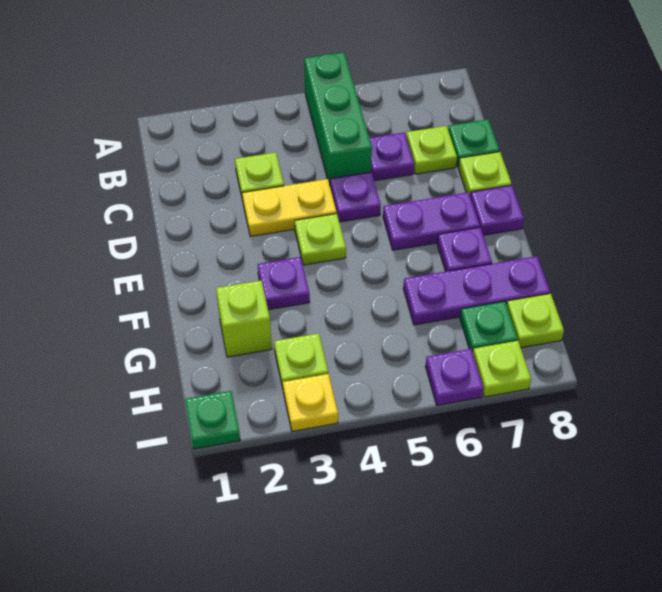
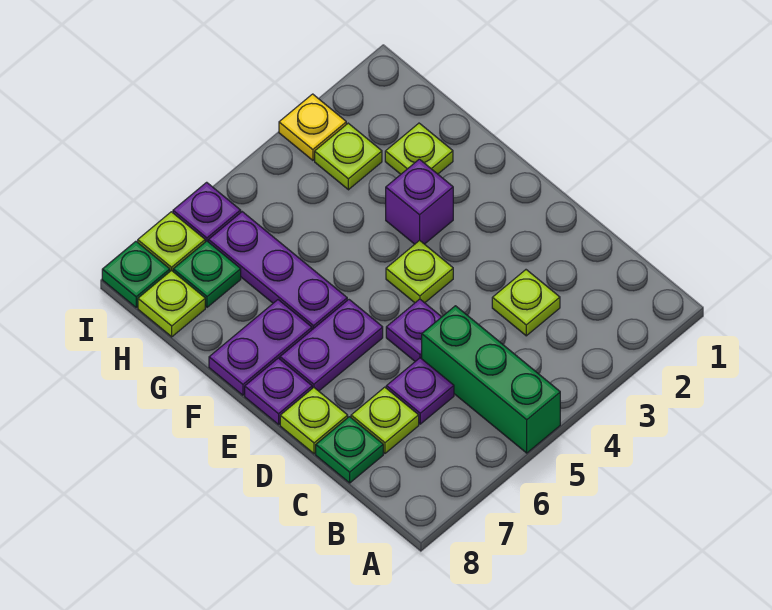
yellow 1x2 plate [242,179,337,237] -> none
purple 1x1 plate [257,257,310,310] -> purple 1x1 brick [386,159,453,244]
purple 1x1 plate [437,227,492,271] -> purple 1x2 plate [209,300,312,395]
lime 1x1 brick [216,281,272,357] -> lime 1x1 plate [385,123,453,174]
purple 1x3 plate [403,256,550,325] -> purple 1x3 plate turned to [209,212,347,330]
green 1x1 plate [185,391,240,449] -> green 1x1 plate moved to [102,241,170,307]

